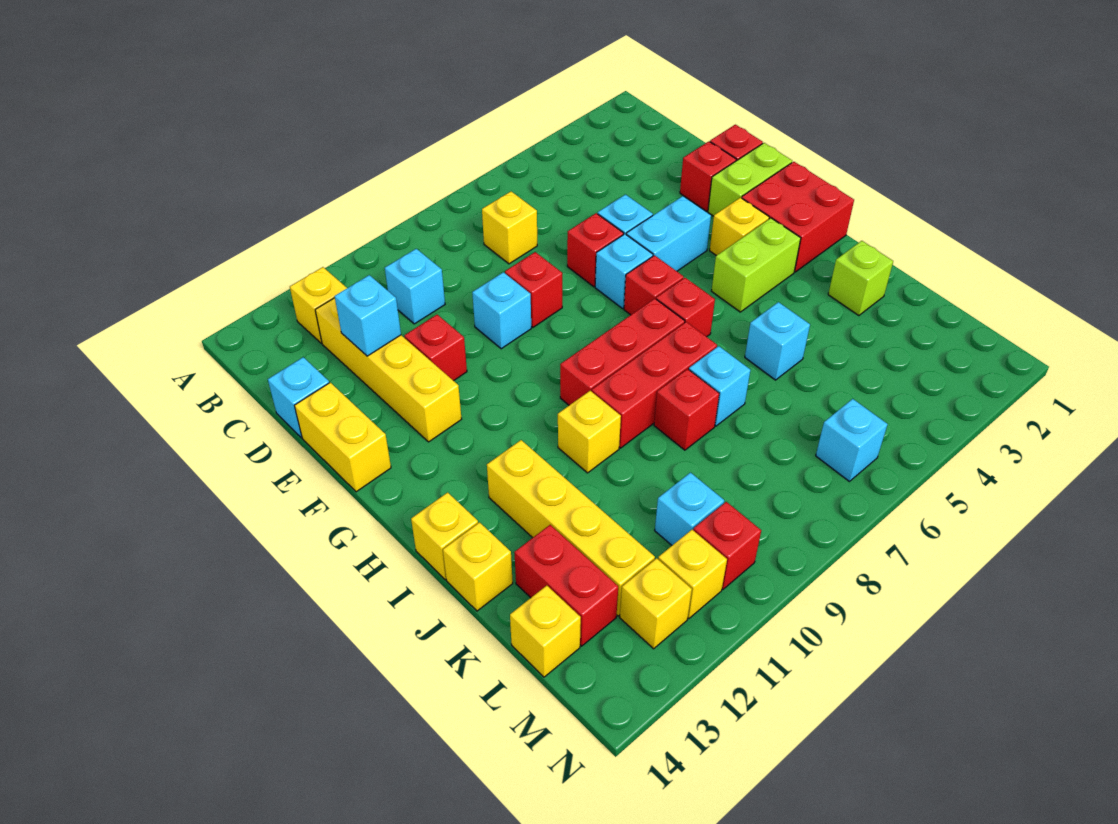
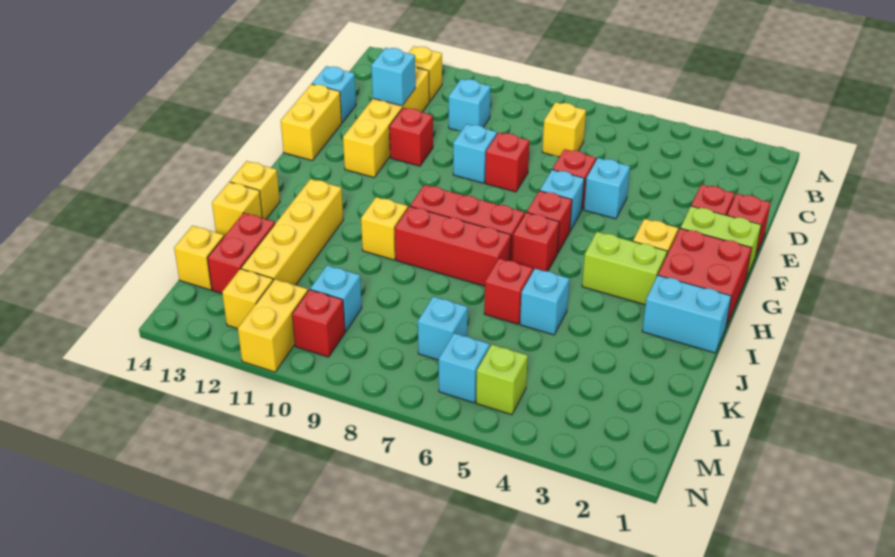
cyan 1x2 brick [626,196,711,271] -> cyan 1x2 brick moved to [642,275,731,353]
lime 1x1 brick [828,241,893,316] -> lime 1x1 brick moved to [476,344,528,415]
cyan 1x1 brick [689,346,750,426] -> cyan 1x1 brick moved to [418,297,468,360]
red 1x1 brick [654,369,719,450] -> red 1x1 brick moved to [484,258,533,324]
yellow 1x1 brick [658,530,727,618] -> yellow 1x2 brick [238,279,308,372]

